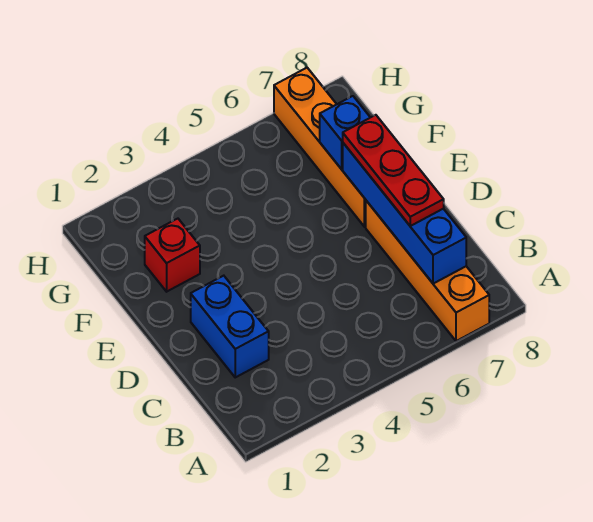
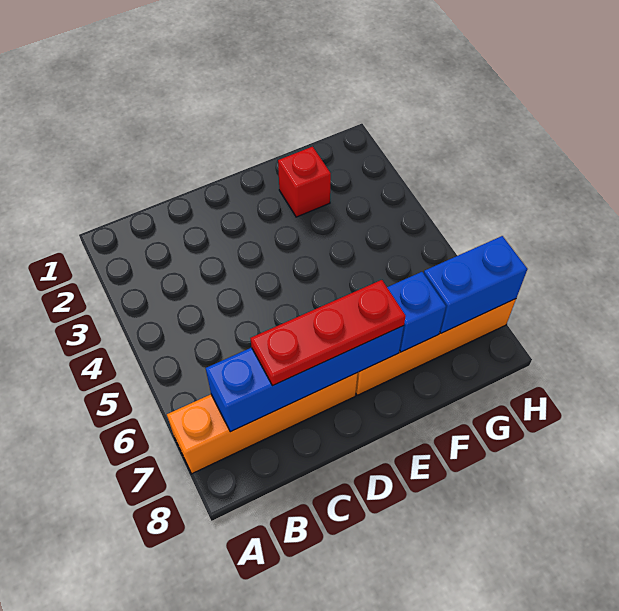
blue 1x2 brick [191,276,269,377] -> blue 1x2 brick moved to [424,236,527,333]

